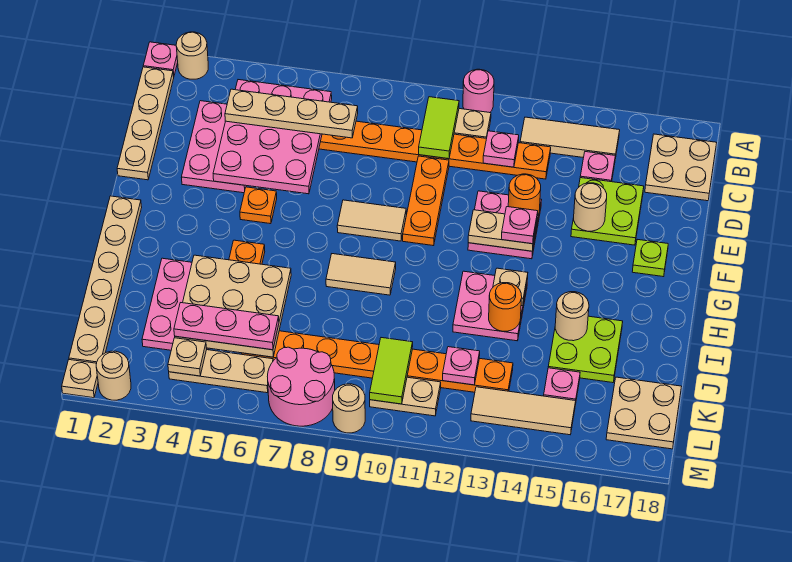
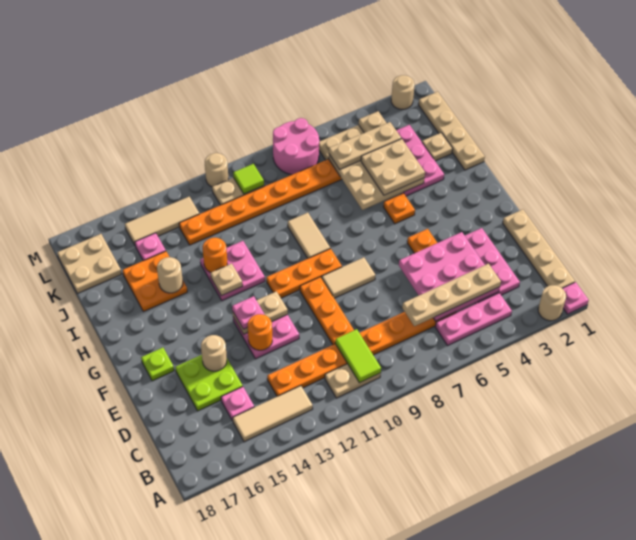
pink 1x1 round brick [463,69,494,113] -> none
tan 2x2 plate [645,134,717,201] -> tan 2x2 plate moved to [361,139,425,195]
pink 1x1 plate [483,131,519,167] -> none
tan 1x6 plate [69,196,142,363] -> tan 1x4 plate [418,92,485,170]
none -> orange 1x3 plate [266,248,342,298]
tan 1x2 tile [326,254,396,295] -> tan 1x2 tile turned to [288,213,330,258]
lime 2x2 plate [548,316,623,383] -> orange 2x2 plate [123,251,187,312]
pink 1x3 plate [174,303,279,350] -> tan 1x3 plate [329,122,401,169]
lime 1x2 tile [370,338,413,404] -> lime 1x1 tile [233,164,264,194]
pink 1x1 plate [443,347,480,385] -> none
tan 1x1 plate [62,360,98,398] -> tan 1x1 plate moved to [422,133,453,161]
tan 1x1 round brick [333,384,365,433] -> tan 1x1 round brick moved to [205,153,228,187]

